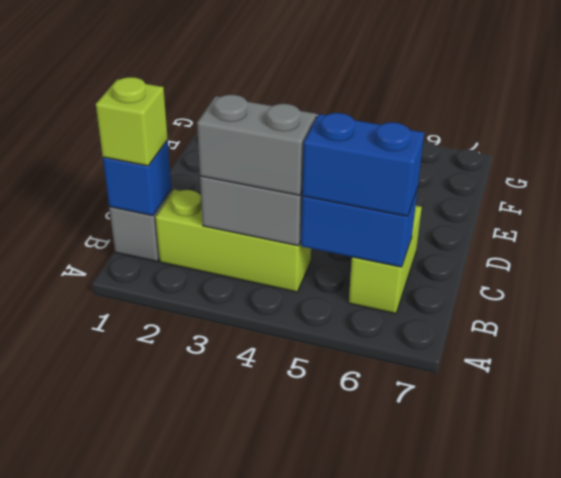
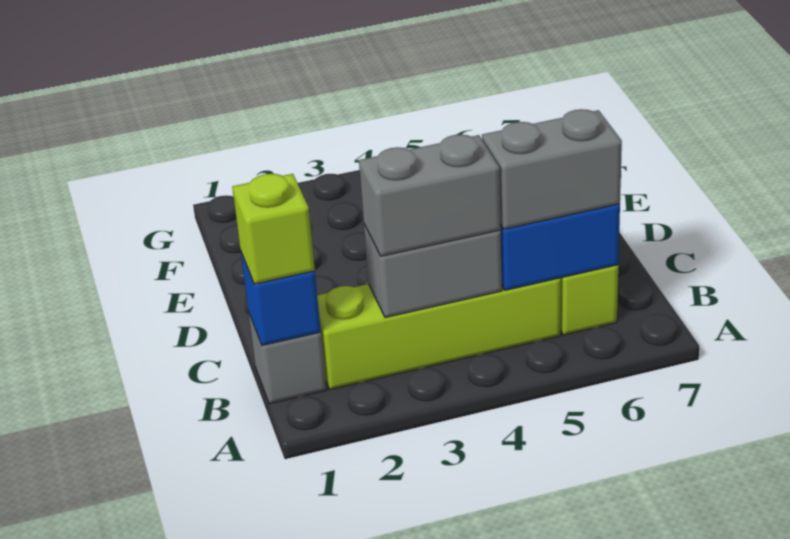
lime 1x3 brick [155,189,311,292] -> lime 1x4 brick [317,278,561,390]
blue 1x2 brick [302,113,424,216] -> grey 1x2 brick [482,109,622,229]

